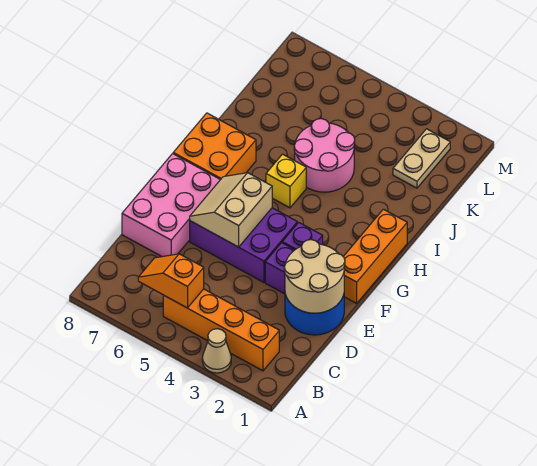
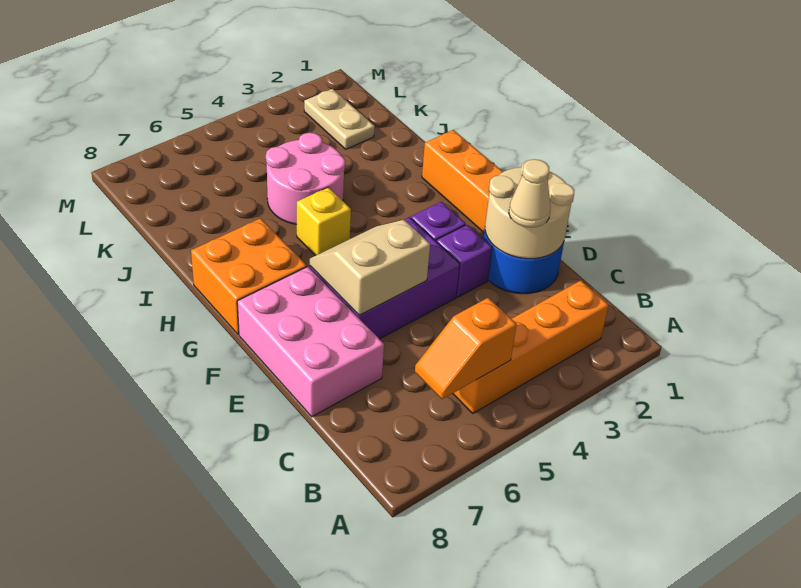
tan 1x1 cone [202,329,231,373] -> tan 1x1 cone moved to [509,159,551,228]
tan 2x2 slope [190,173,272,247] -> tan 2x2 slope turned to [310,220,430,315]

